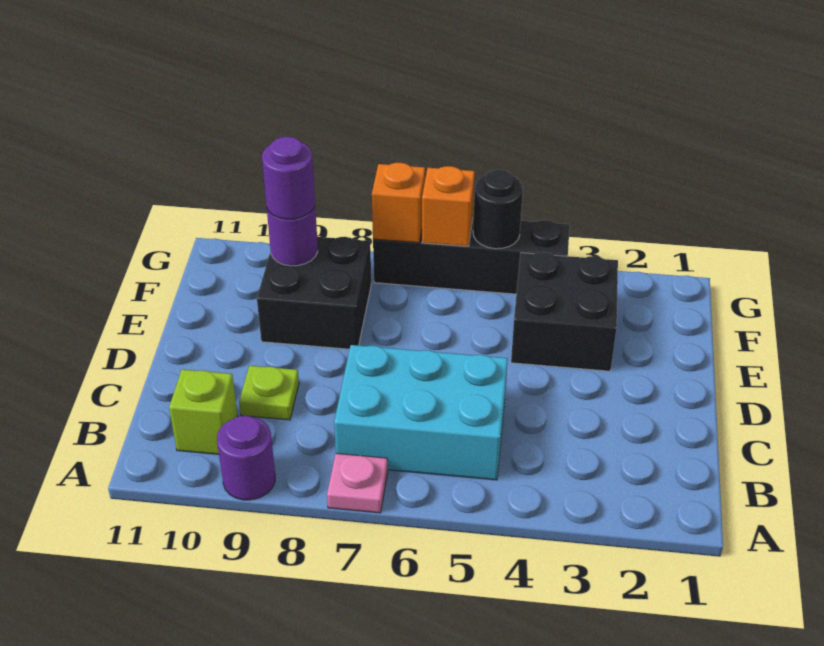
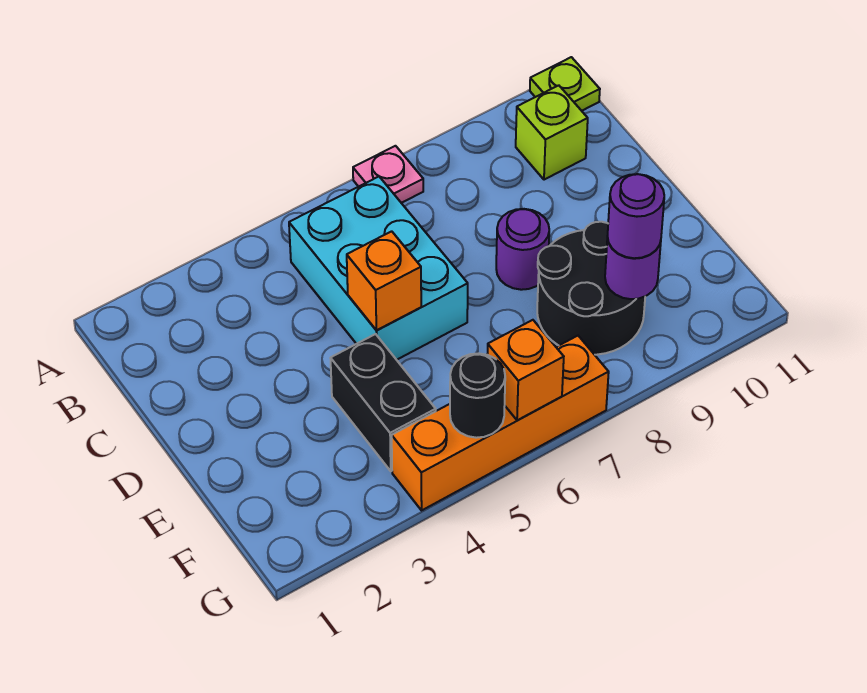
purple 1x1 round brick [217,416,275,500] -> purple 1x1 round brick moved to [496,209,549,290]
cyan 2x3 brick [334,345,508,480] -> cyan 2x3 brick turned to [289,177,468,360]
lime 1x1 plate [239,366,299,420] -> lime 1x1 plate moved to [530,57,600,111]
black 2x2 brick [511,252,618,371] -> black 1x2 brick [331,334,436,471]
black 2x2 brick [257,237,371,349] -> black 2x2 round brick [537,222,645,355]
black 1x4 brick [373,217,570,294] -> orange 1x4 brick [392,336,609,510]
orange 1x1 brick [372,163,425,243] -> orange 1x1 brick moved to [347,231,421,330]

